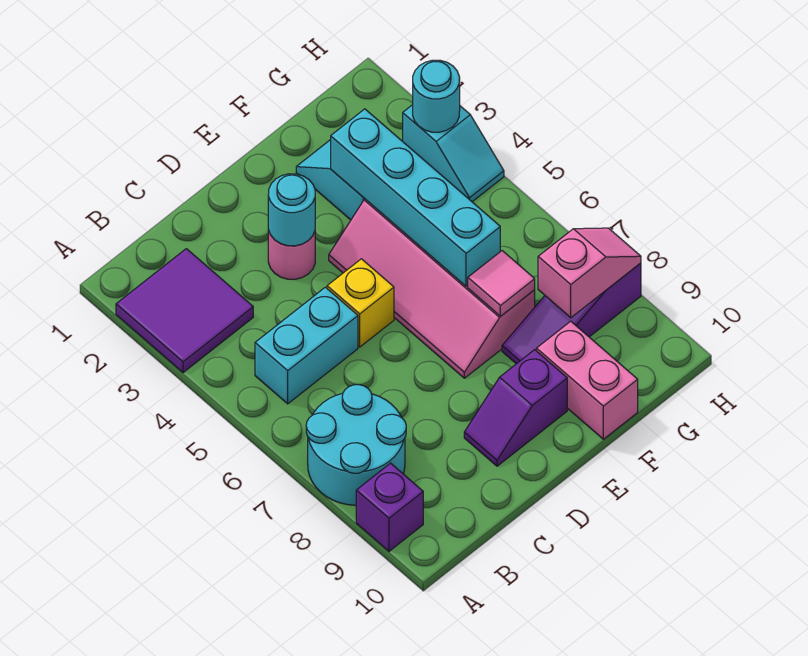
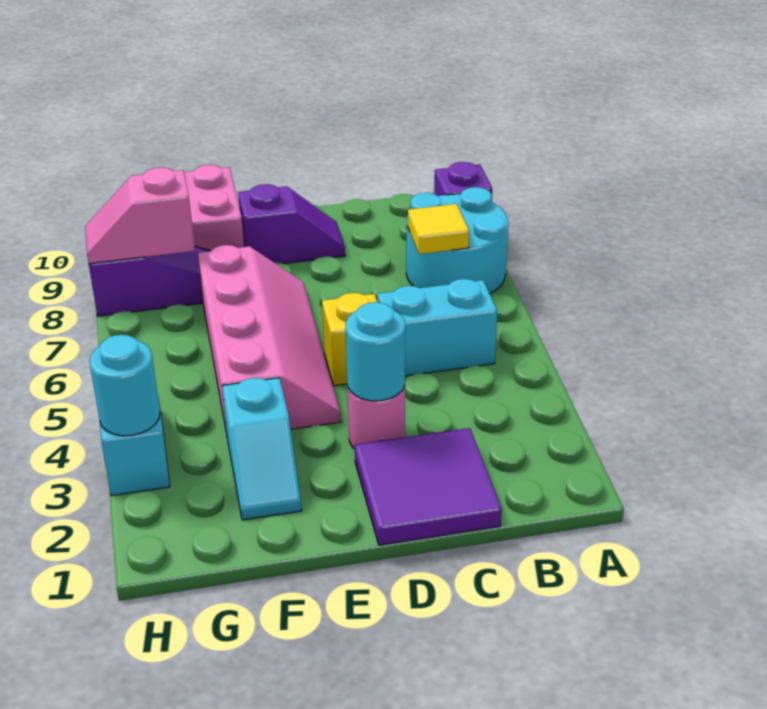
purple 2x2 tile [116,249,253,373] -> purple 2x2 tile moved to [355,428,502,545]
none -> yellow 1x1 tile [408,204,469,254]
cyan 1x4 brick [331,109,500,287] -> none
pink 1x1 tile [468,251,535,316] -> none

